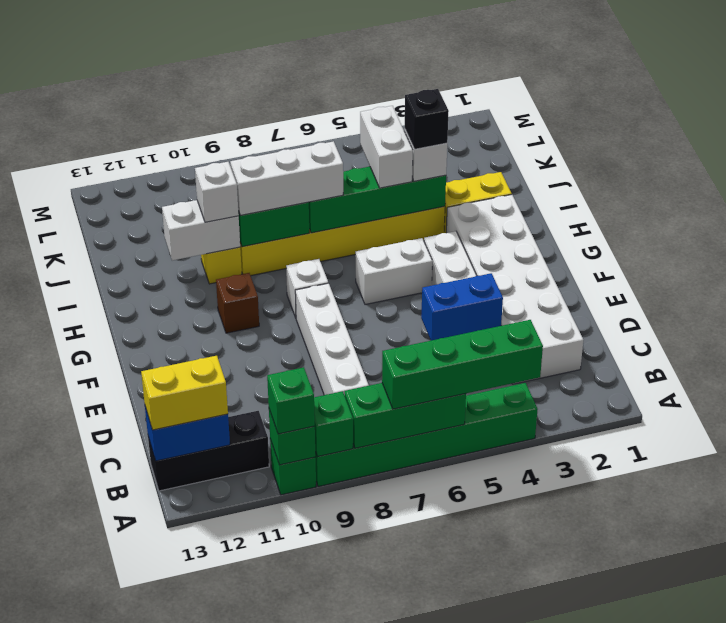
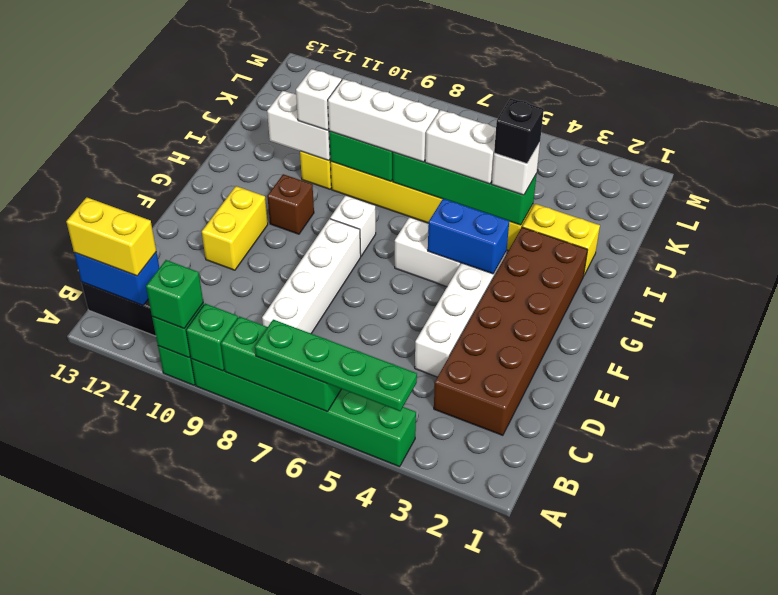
green 1x4 brick [382,320,543,409] -> green 1x4 plate [255,320,417,411]
white 2x6 brick [446,195,583,384] -> brown 2x6 brick [434,227,588,435]
blue 1x2 brick [421,273,503,340] -> blue 1x2 brick moved to [428,199,509,274]
none -> yellow 1x2 brick [202,186,268,270]
white 1x2 brick [360,106,413,188] -> white 1x2 brick turned to [425,110,496,184]

